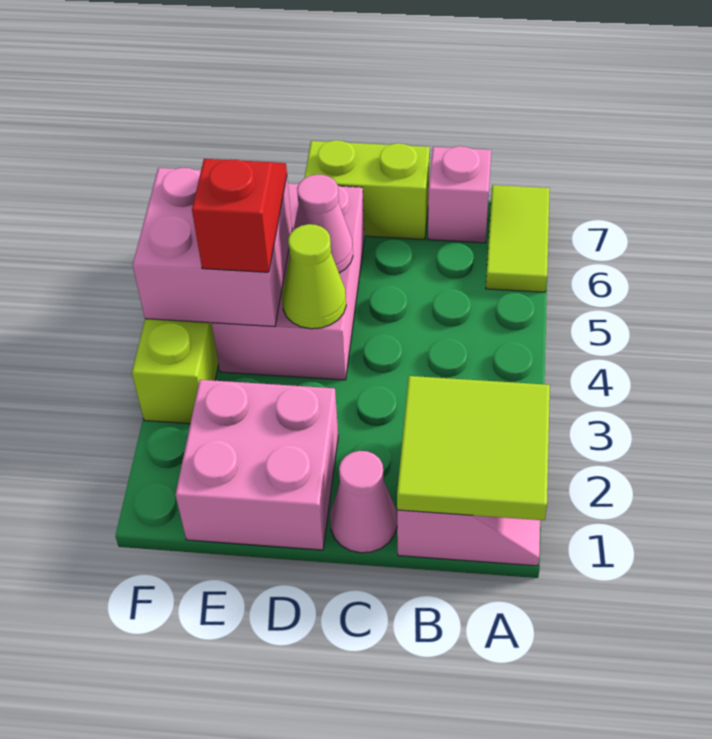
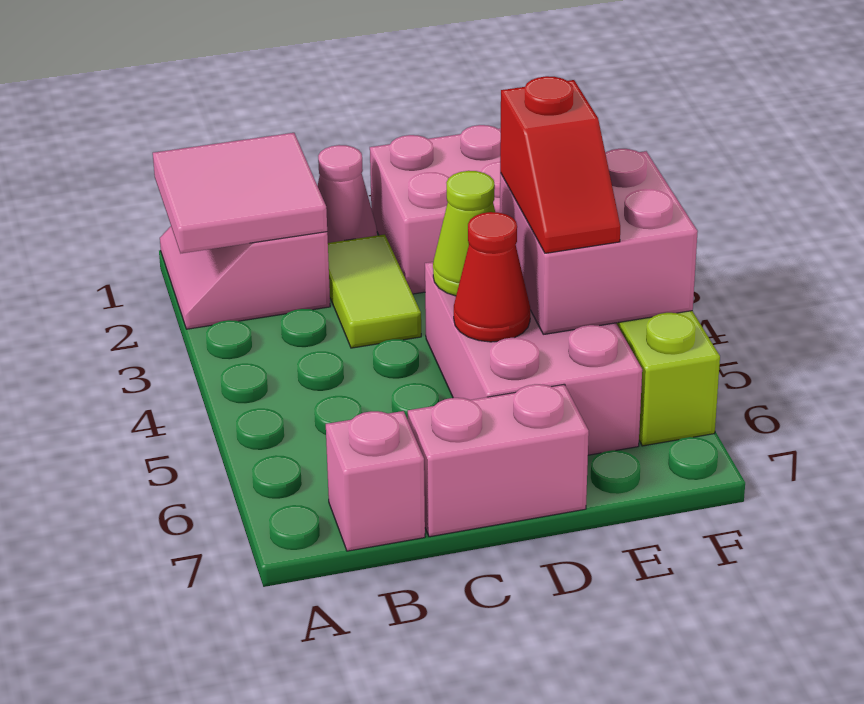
lime 2x2 tile [397,376,550,520] -> pink 2x2 tile [153,133,327,253]
lime 1x2 tile [486,185,550,292] -> lime 1x2 tile moved to [328,234,421,348]
lime 1x2 brick [305,140,430,240] -> pink 1x2 brick [408,384,589,537]
pink 1x1 cone [294,175,353,273] -> red 1x1 cone [454,212,530,342]

